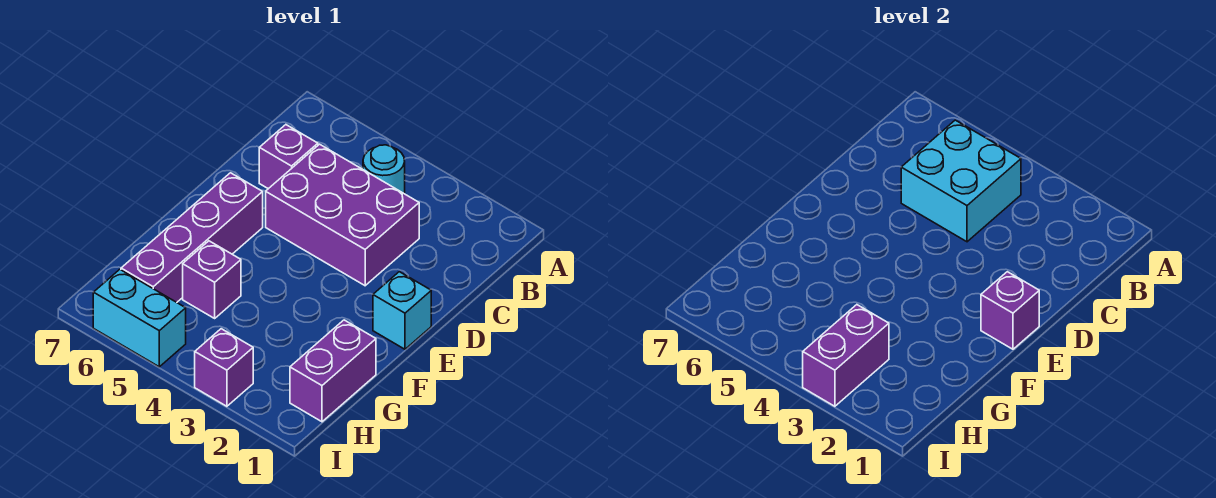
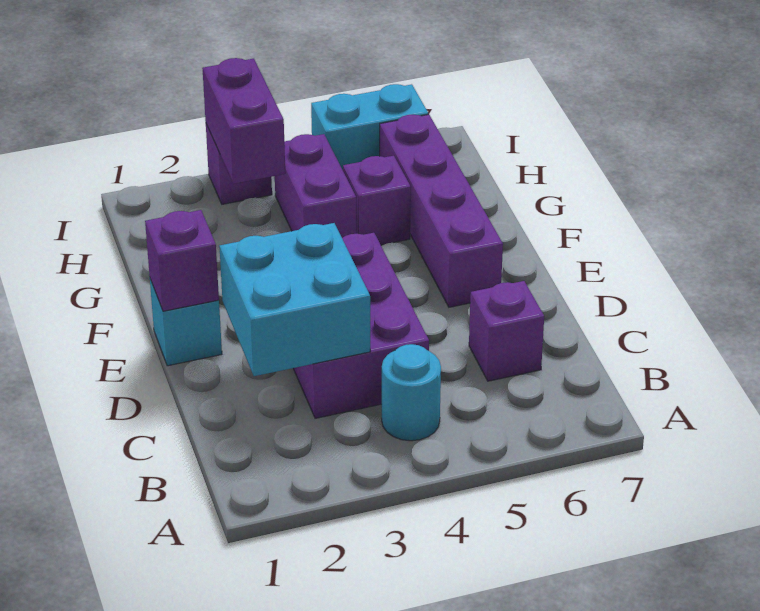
cyan 2x2 brick [901,120,1021,242] -> cyan 2x2 brick moved to [219,223,370,376]
purple 2x3 brick [266,144,419,286] -> purple 2x3 brick turned to [293,233,429,418]
purple 1x2 brick [290,320,376,422] -> purple 1x2 brick moved to [275,134,357,238]

